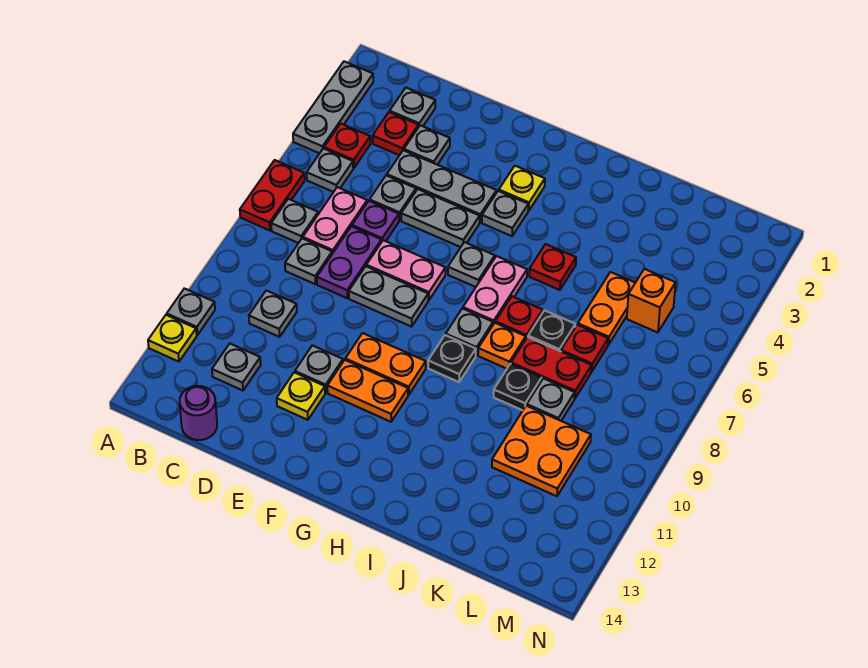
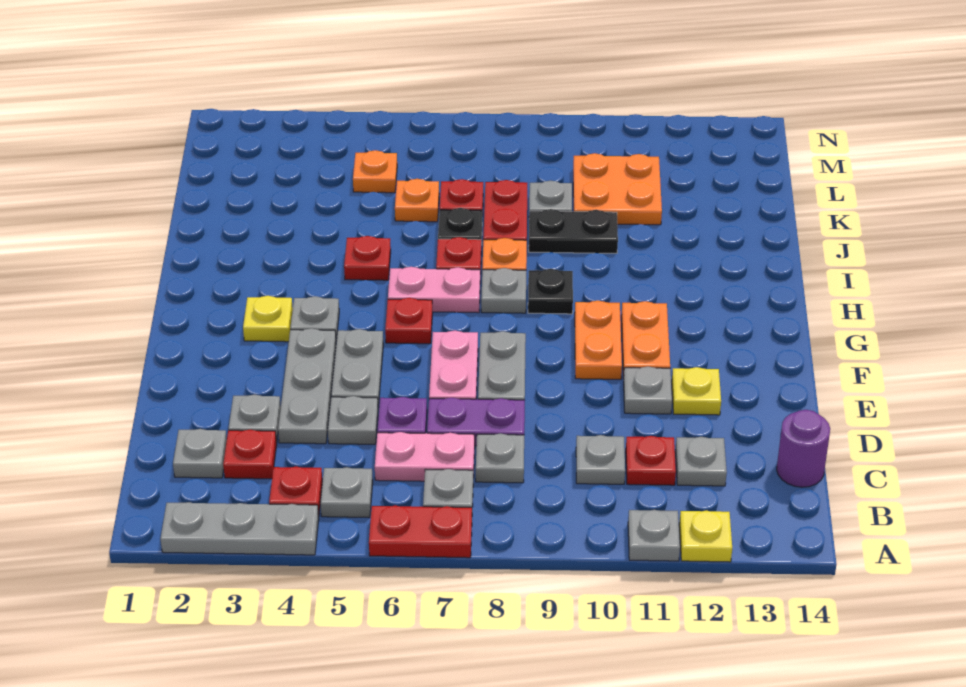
none -> red 1x1 plate [626,436,676,485]
grey 1x1 plate [448,242,495,287] -> red 1x1 plate [385,298,433,344]
black 1x1 plate [494,364,542,410] -> black 1x2 plate [529,209,618,253]
orange 1x2 plate [578,272,635,345] -> orange 1x1 plate [395,179,439,222]
orange 1x1 brick [627,269,676,332] -> orange 1x1 plate [353,150,397,193]

